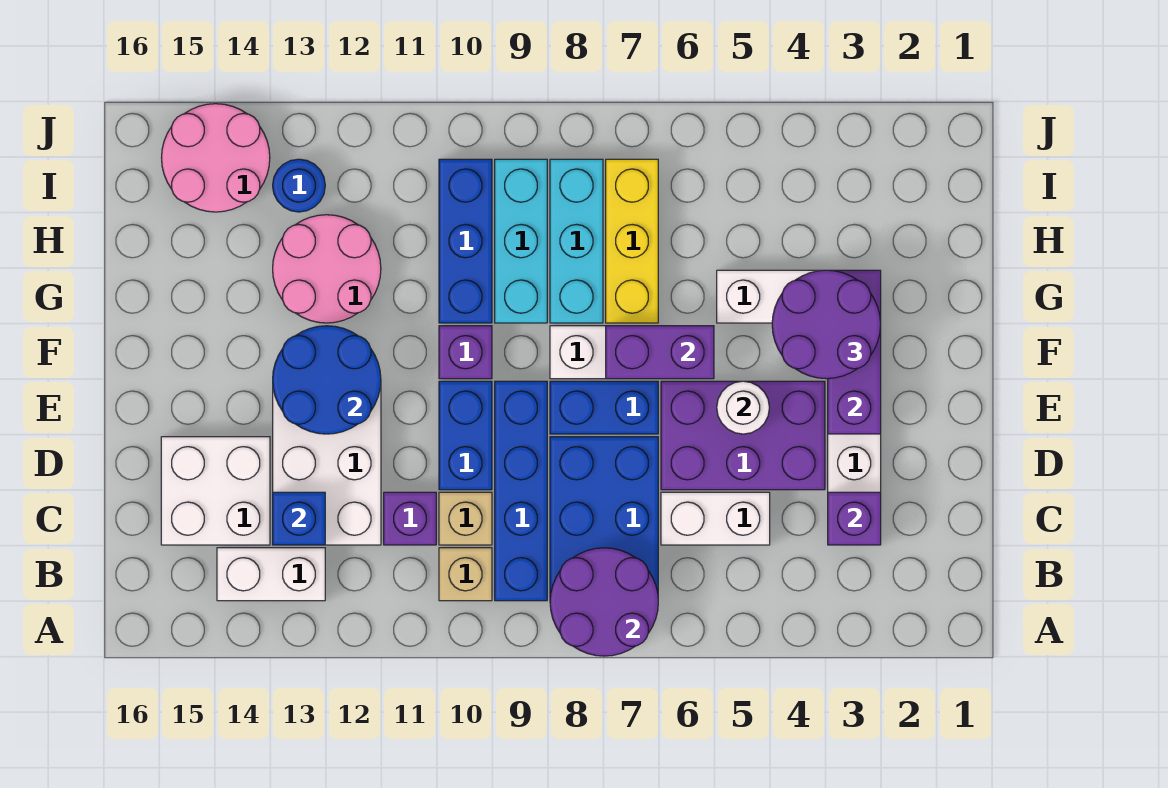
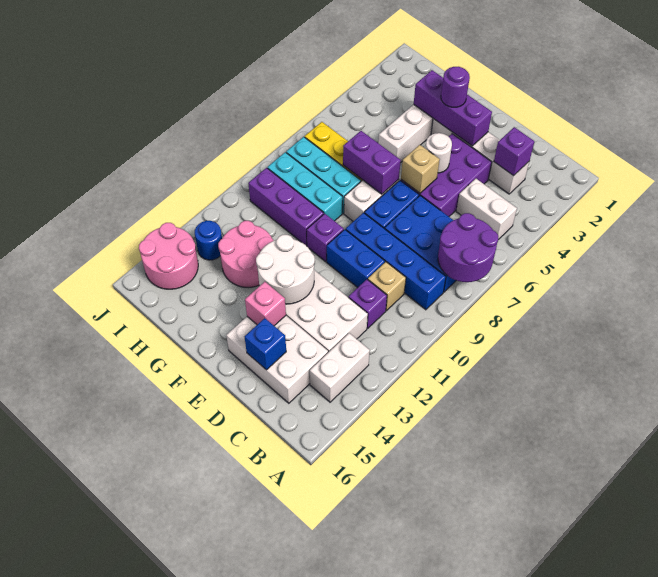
tan 1x1 brick [439,548,492,601] -> tan 1x1 brick moved to [401,145,440,193]
white 1x2 brick [661,492,770,545] -> white 1x2 brick turned to [456,179,517,240]
blue 1x1 brick [273,492,325,545] -> blue 1x1 brick moved to [245,318,286,370]
white 2x2 brick [161,437,270,545] -> white 2x3 brick [226,316,328,403]
blue 2x2 round brick [273,326,381,434] -> white 2x2 round brick [256,235,315,304]
none -> pink 1x1 brick [245,282,286,326]
purple 2x2 round brick [772,270,881,379] -> purple 1x1 round brick [441,67,470,107]
purple 1x2 brick [606,326,714,379] -> purple 1x2 brick turned to [343,131,401,194]
blue 1x3 brick [439,159,492,323] -> purple 1x3 brick [248,168,324,246]

